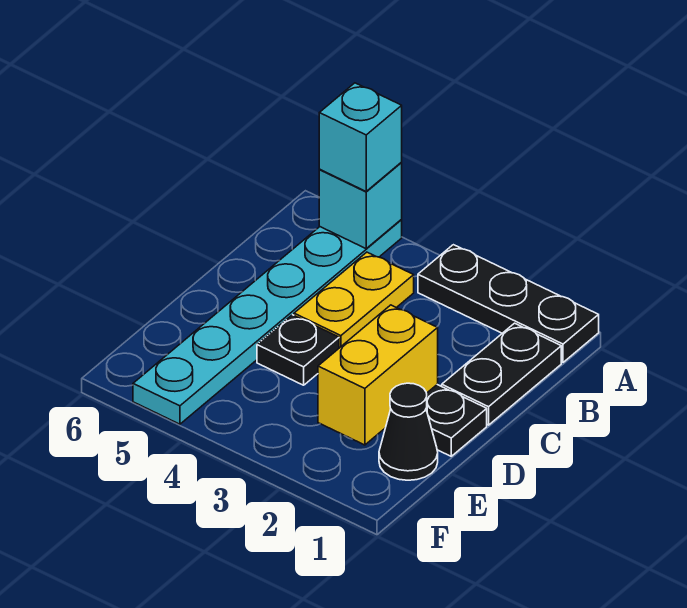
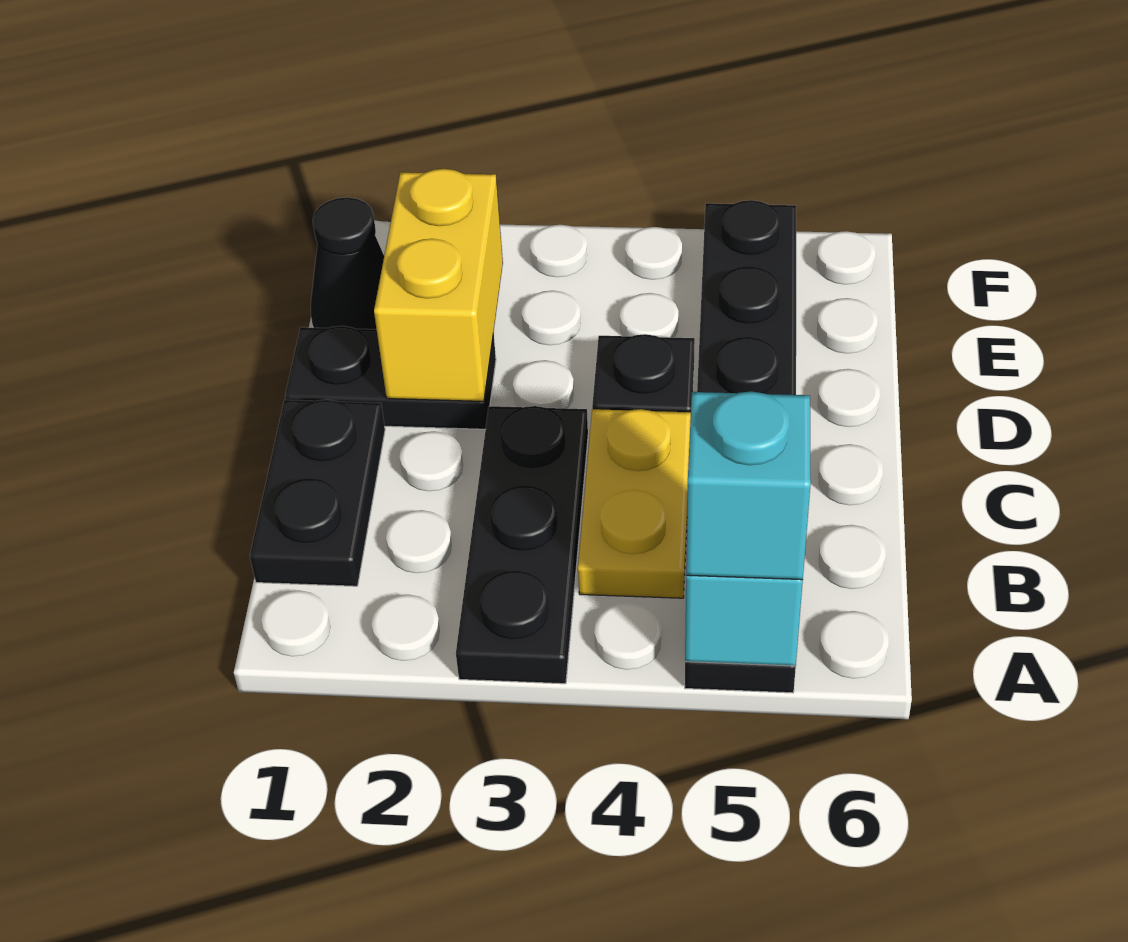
black 1x3 plate [418,245,599,362] -> black 1x3 plate turned to [456,406,588,684]
cyan 1x6 plate [133,220,402,424] -> black 1x6 plate [685,200,796,693]

